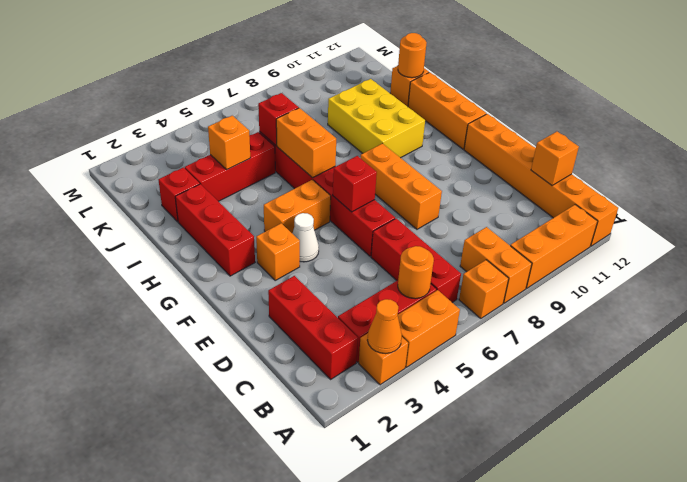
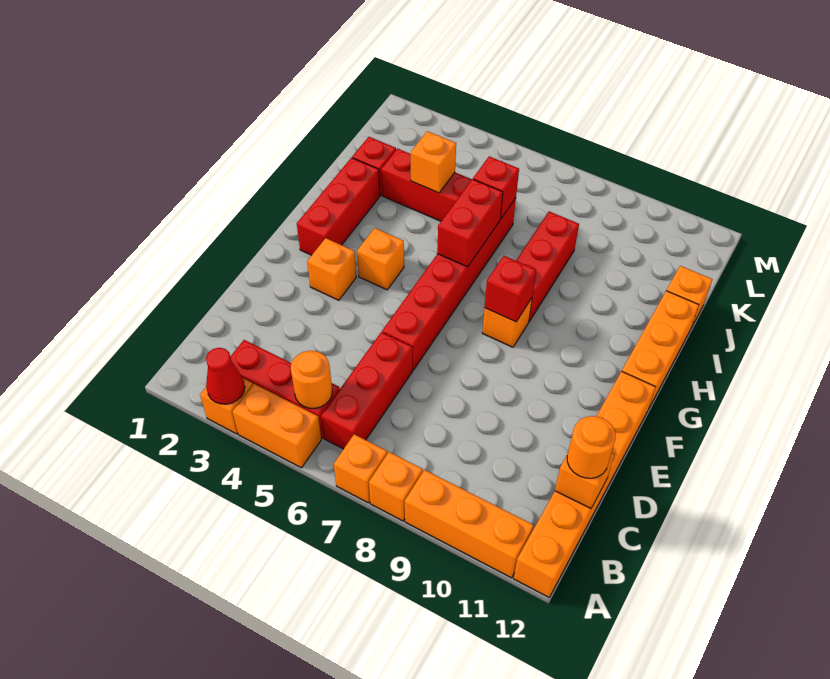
orange 1x1 cone [367,299,402,354] -> red 1x1 cone [206,348,245,404]
orange 1x2 brick [460,227,532,303] -> orange 1x1 brick [369,452,423,521]
red 1x3 brick [268,276,358,379] -> red 1x3 brick moved to [516,211,579,321]
orange 1x3 brick [361,143,442,229] -> orange 1x1 brick [482,298,532,347]
white 1x1 cone [292,213,319,262] -> none
red 1x1 brick [333,156,377,212] -> red 1x1 brick moved to [485,256,536,322]
orange 1x2 brick [264,180,331,233] -> orange 1x1 brick [357,228,404,290]
orange 1x2 brick [276,108,336,178] -> red 1x2 brick [437,179,503,267]
yellow 2x3 brick [328,79,425,158] -> none
orange 1x1 round brick [398,33,427,78] -> orange 1x1 round brick moved to [567,416,616,478]

